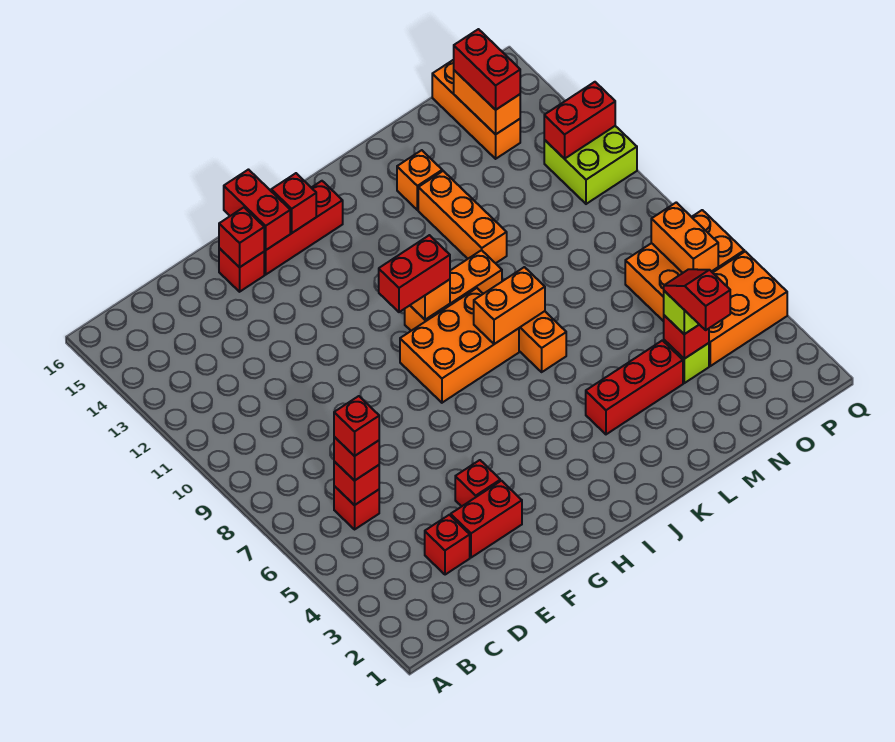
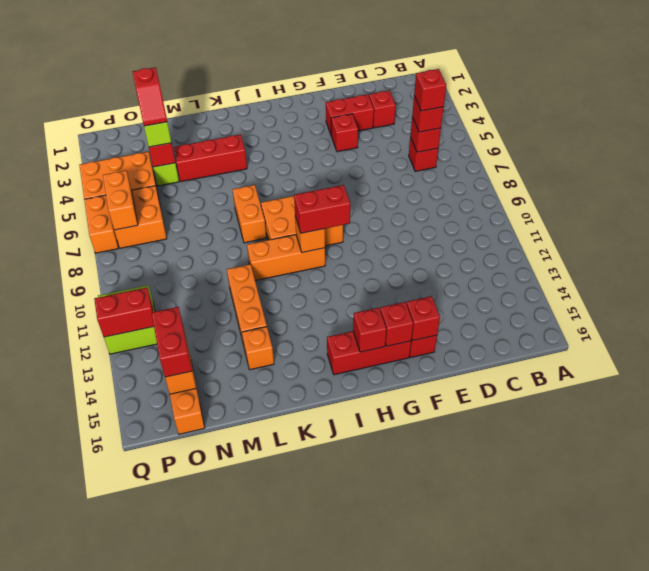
red 1x2 brick [224,170,290,250] -> red 1x1 brick [380,302,413,346]
orange 1x2 brick [474,267,545,344] -> none

